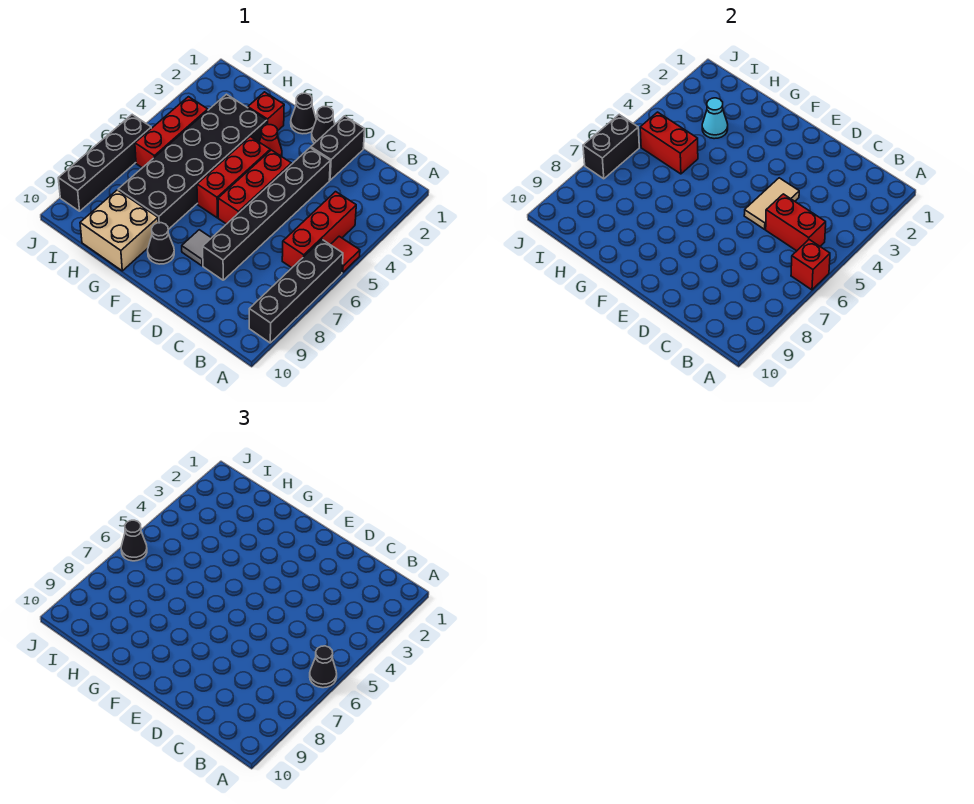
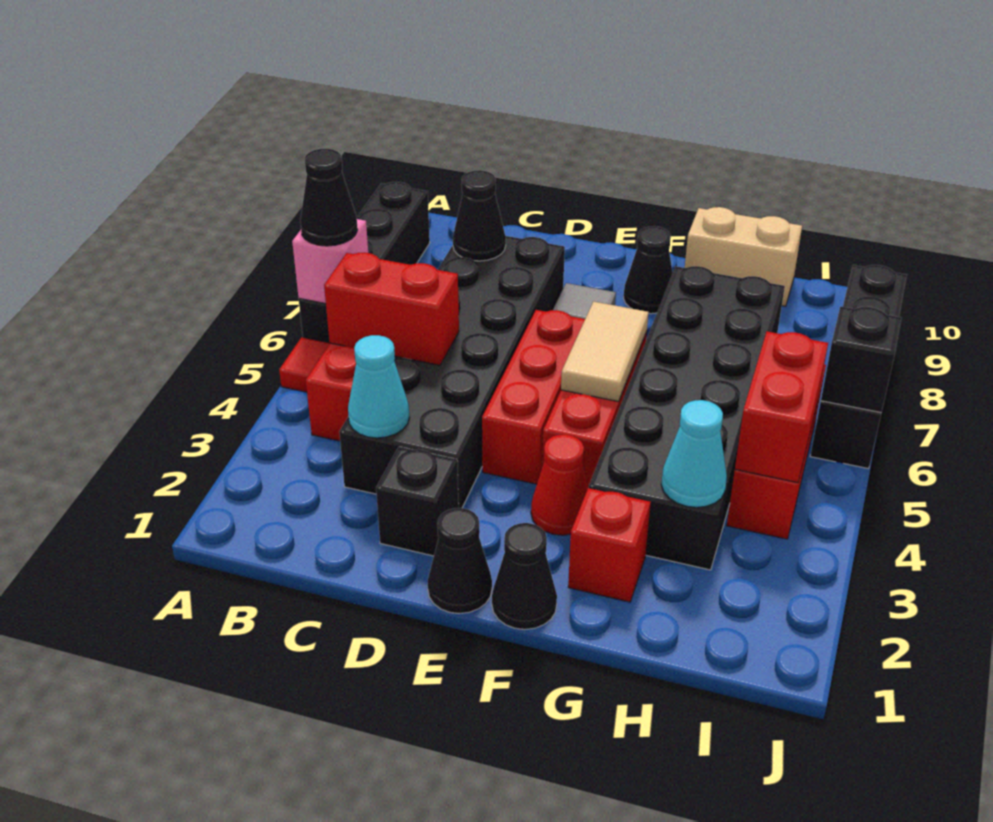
red 1x1 brick [791,240,830,290] -> pink 1x1 brick [292,219,368,304]
none -> cyan 1x1 cone [348,335,409,438]
black 1x2 brick [311,116,365,180] -> black 1x1 brick [376,447,459,556]
black 1x6 brick [203,148,330,280] -> black 2x6 brick [339,236,565,508]
tan 1x2 tile [744,178,799,229] -> tan 1x2 tile moved to [561,302,649,402]
tan 2x2 brick [80,190,158,271] -> tan 1x2 brick [685,207,802,306]
red 1x2 brick [640,112,698,174] -> red 1x2 brick turned to [735,331,828,483]
black 1x2 brick [583,115,639,179] -> black 1x1 brick [821,307,901,413]
black 1x1 cone [121,520,147,561] -> black 1x1 cone moved to [453,170,506,261]

